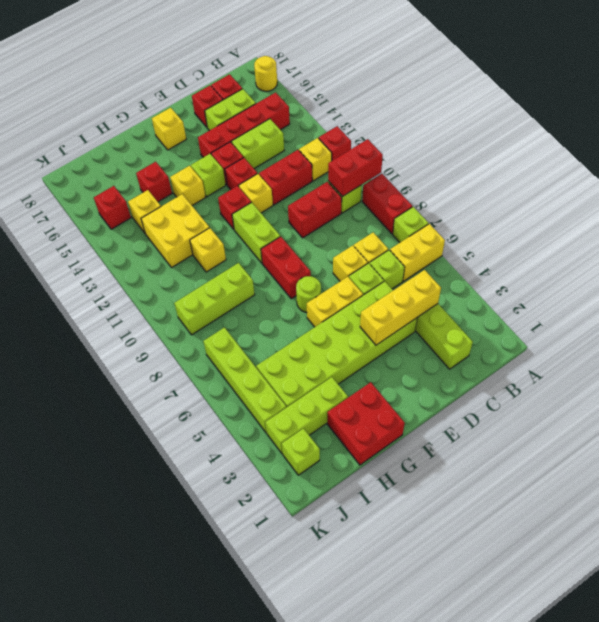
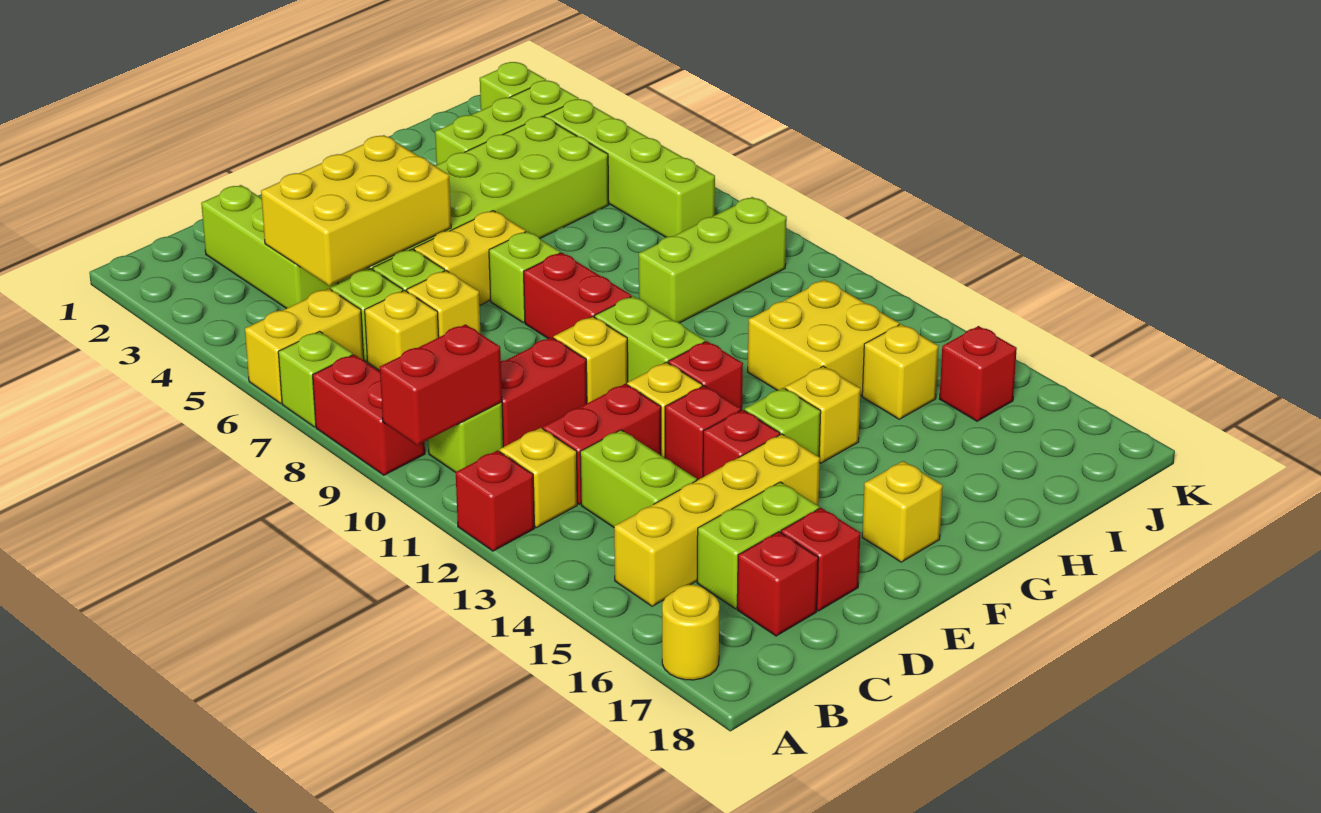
red 1x4 brick [198,92,290,157] -> yellow 1x4 brick [614,434,820,606]
yellow 1x3 brick [360,270,441,345] -> yellow 2x3 brick [261,135,451,286]
lime 1x2 brick [231,119,284,168] -> lime 1x2 brick turned to [580,430,697,527]
lime 1x1 round brick [296,276,321,312] -> lime 1x1 brick [489,232,560,323]
red 2x2 brick [327,382,405,465] -> none
yellow 1x1 brick [190,228,226,272] -> yellow 1x1 brick moved to [554,316,628,403]
red 1x1 brick [136,162,172,202] -> none

